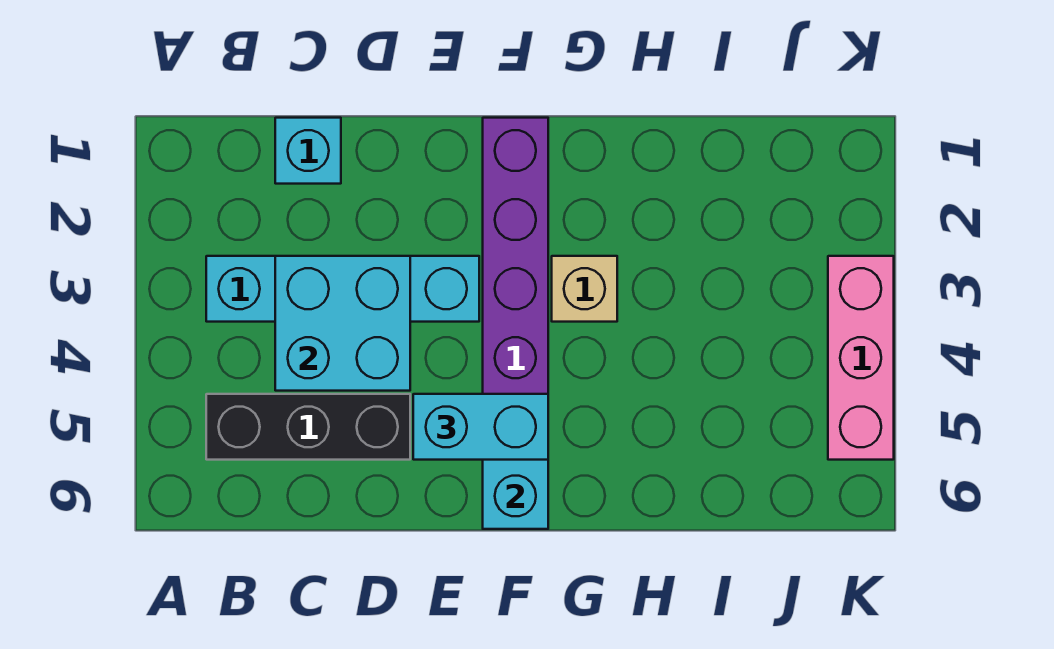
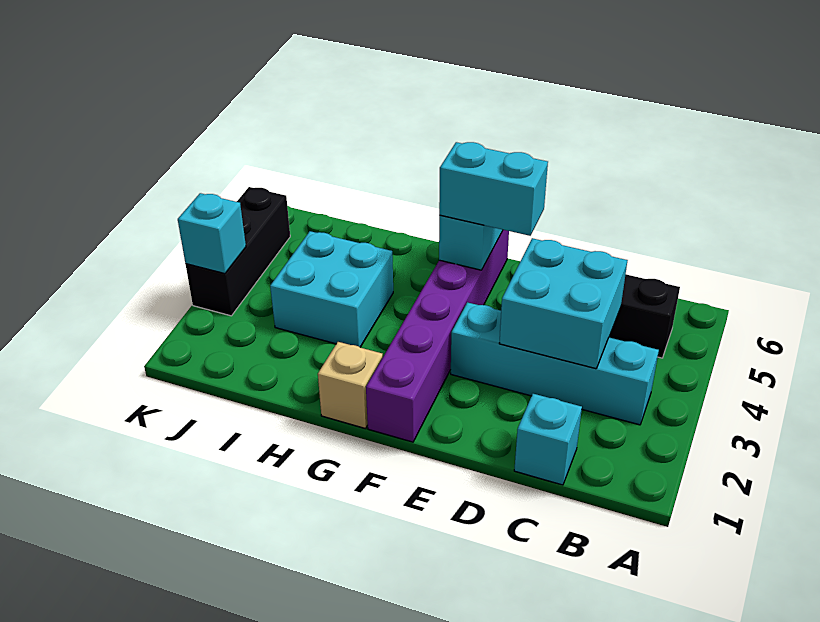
tan 1x1 brick [552,256,617,322] -> tan 1x1 brick moved to [318,342,383,429]
none -> cyan 2x2 brick [270,231,393,347]
pink 1x3 brick [828,256,894,460] -> black 1x3 brick [186,187,290,316]
none -> cyan 1x1 brick [178,193,246,274]

